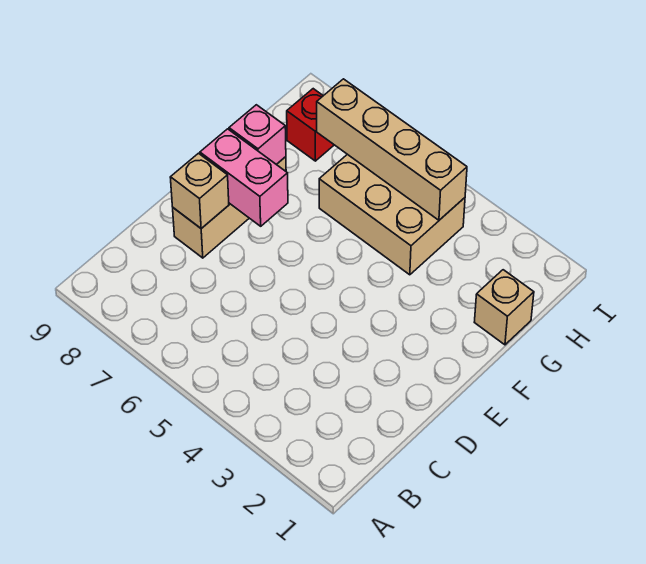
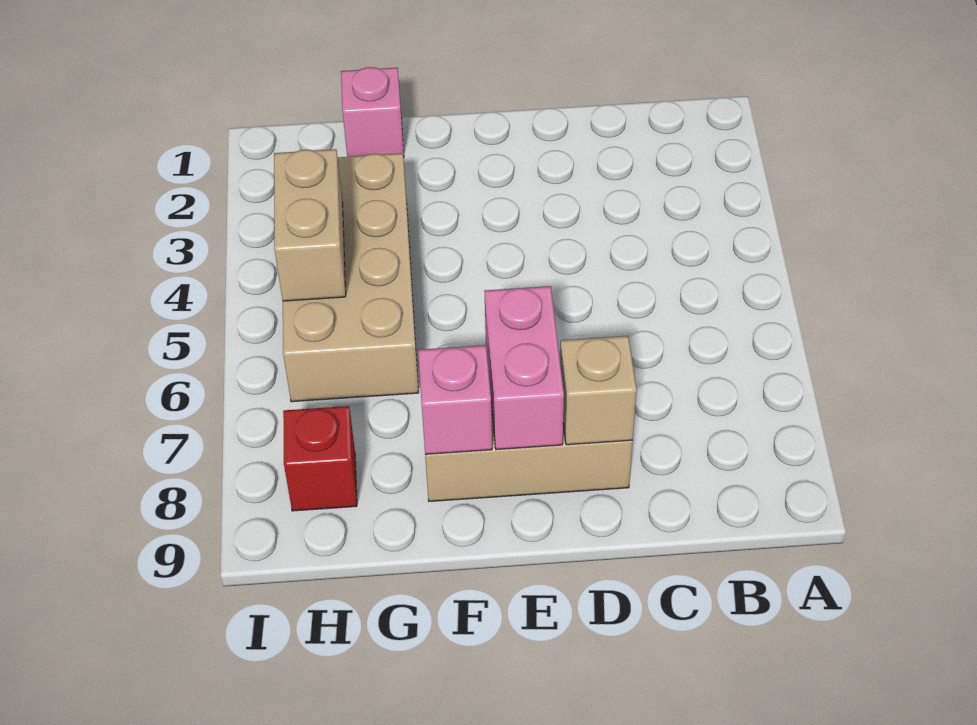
tan 1x1 brick [474,270,534,345] -> pink 1x1 brick [341,67,404,158]
tan 2x3 brick [319,154,465,275] -> tan 2x4 brick [283,153,419,402]
tan 1x4 brick [317,79,467,220] -> tan 1x2 brick [274,149,346,301]

